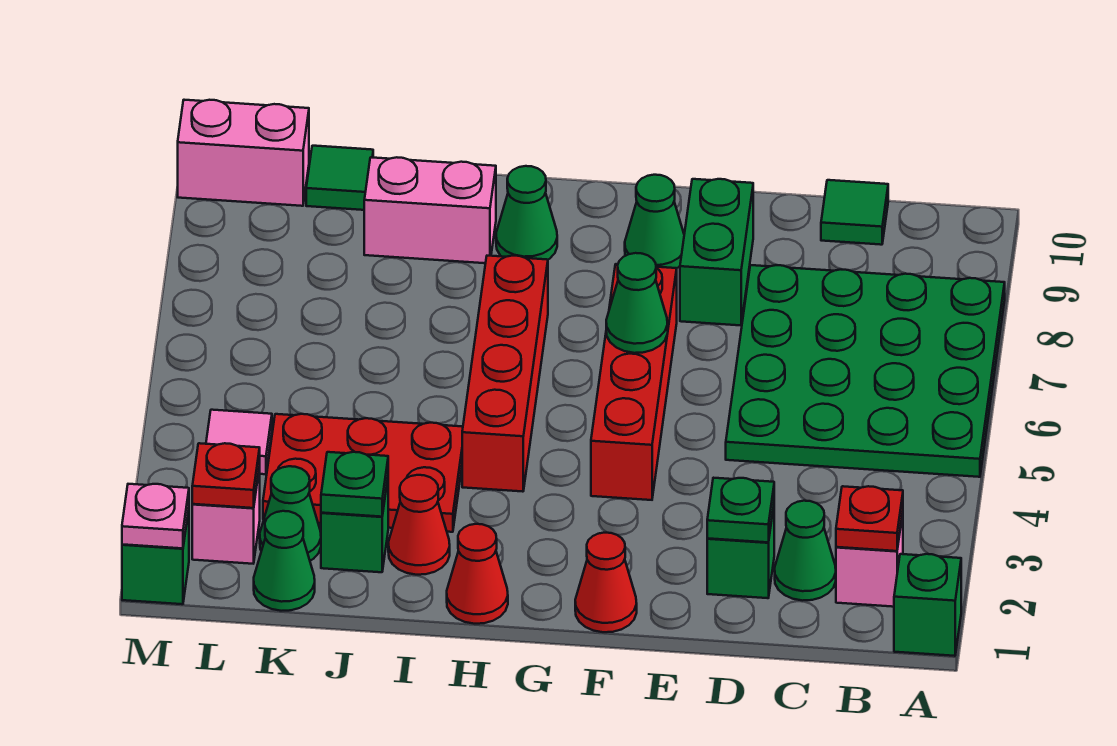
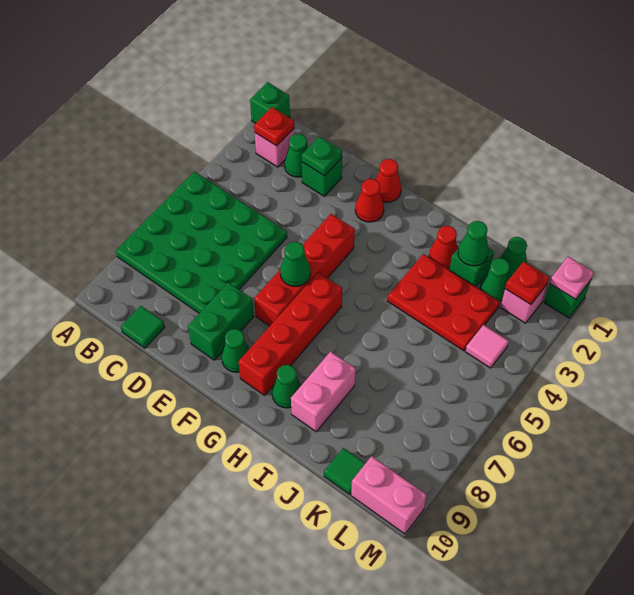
red 1x1 cone [447,524,508,624] -> red 1x1 cone moved to [355,179,384,222]
red 1x4 brick [462,256,548,492] -> red 1x4 brick moved to [239,272,342,395]
pink 1x2 brick [364,157,496,263] -> pink 1x2 brick turned to [291,352,356,432]
green 1x1 plate [321,452,388,517] -> green 1x1 cone [458,221,489,266]

